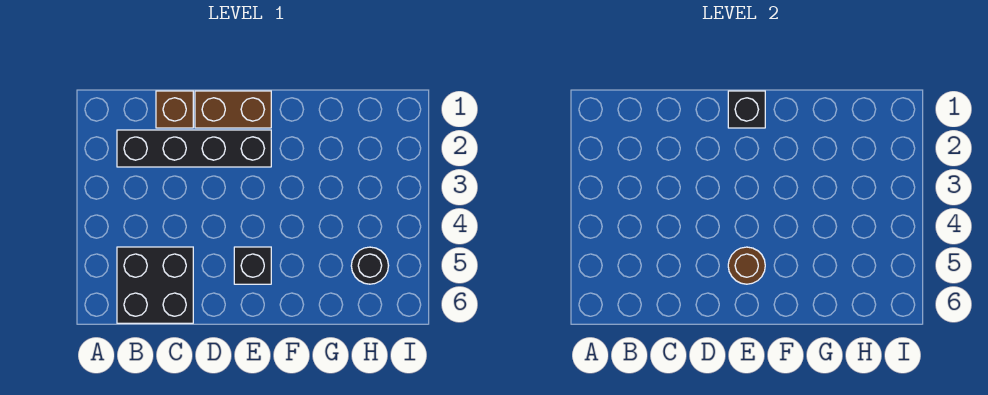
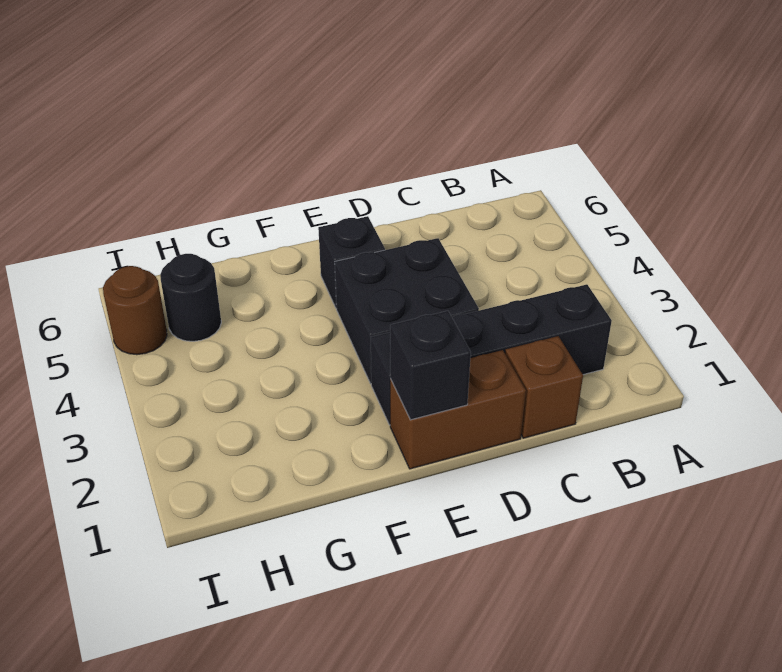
black 2x2 brick [117,247,193,323] -> black 2x2 brick moved to [335,238,479,384]
brown 1x1 round brick [728,247,765,284] -> brown 1x1 round brick moved to [103,266,167,355]

